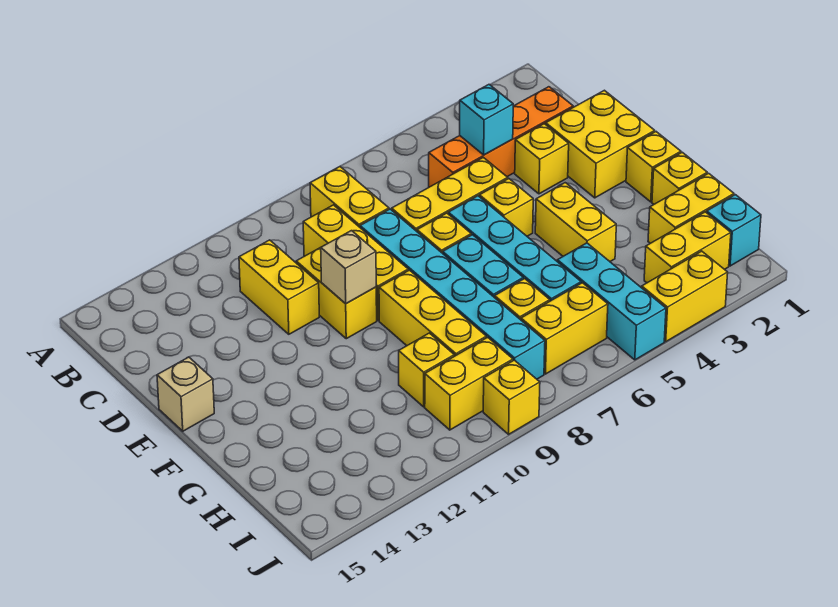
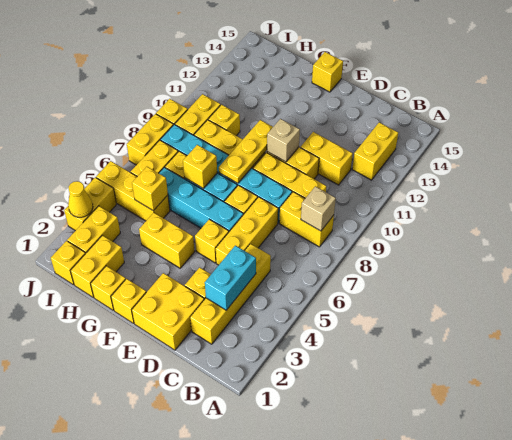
none -> yellow 1x2 brick [352,122,398,180]
orange 1x4 brick [429,87,573,187] -> yellow 1x4 brick [190,244,271,344]
cyan 1x1 brick [460,85,513,155] -> cyan 1x2 brick [205,246,256,310]
tan 1x1 brick [157,357,214,431] -> tan 1x1 brick moved to [301,186,336,231]
none -> yellow 1x3 plate [219,120,273,183]
none -> yellow 1x1 brick [312,52,343,92]
none -> yellow 1x1 brick [183,145,217,189]
cyan 1x3 brick [557,243,666,360] -> yellow 1x3 brick [96,161,170,221]
none -> yellow 1x1 brick [132,167,168,211]
cyan 1x1 brick [707,195,761,266] -> yellow 1x1 brick [51,241,85,285]
none -> yellow 1x1 cone [68,181,93,217]
none -> yellow 1x2 brick [127,114,173,165]

